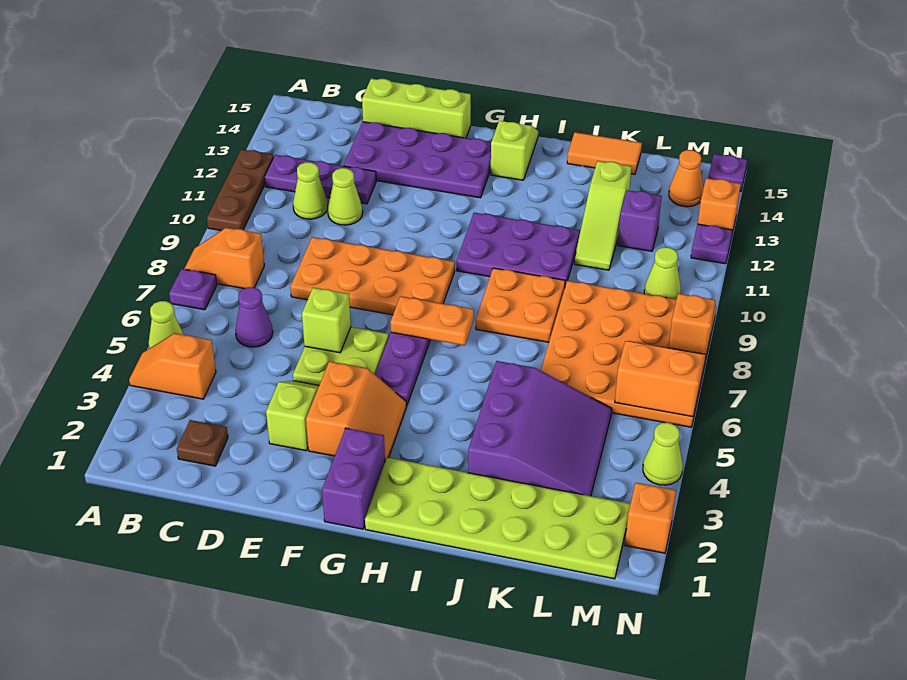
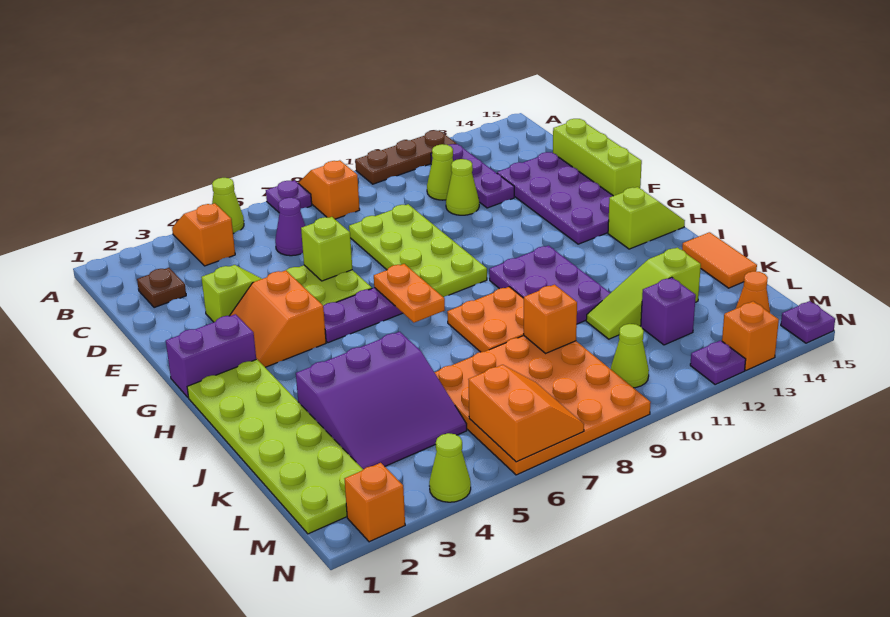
orange 2x4 plate [290,237,455,315] -> lime 2x4 plate [349,204,487,297]
orange 2x2 slope [306,361,407,461] -> orange 2x2 slope turned to [230,270,326,367]
orange 1x1 brick [669,294,715,355] -> orange 1x1 brick moved to [524,285,577,353]

